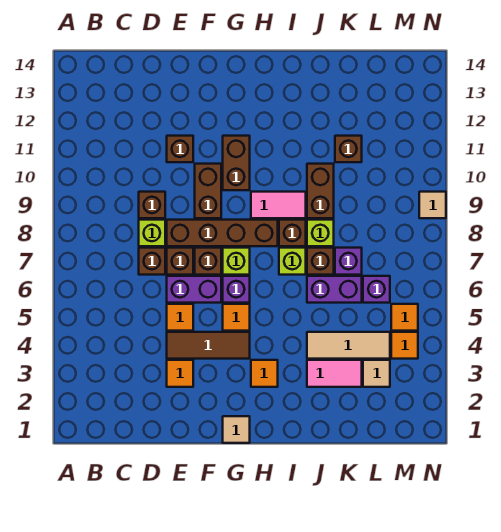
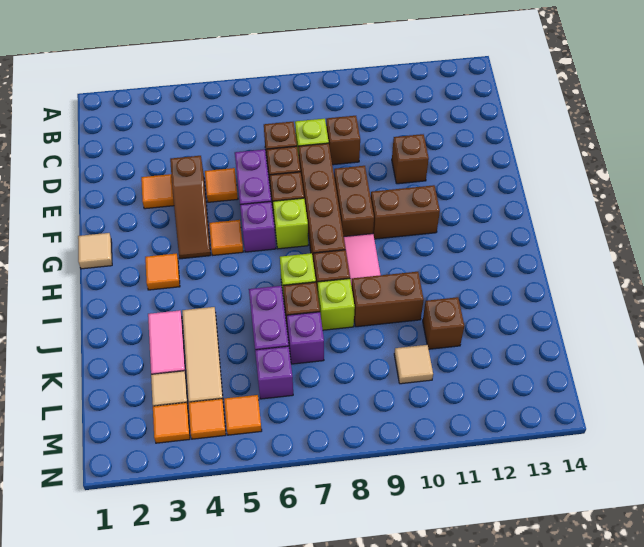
brown 1x3 tile [167,332,250,359] -> brown 1x3 slope [170,156,211,259]
brown 1x2 brick [195,164,221,218] -> brown 1x2 brick turned to [334,166,374,236]
none -> orange 1x1 tile [153,403,190,443]
tan 1x1 tile [419,192,446,218] -> tan 1x1 tile moved to [394,345,433,384]

